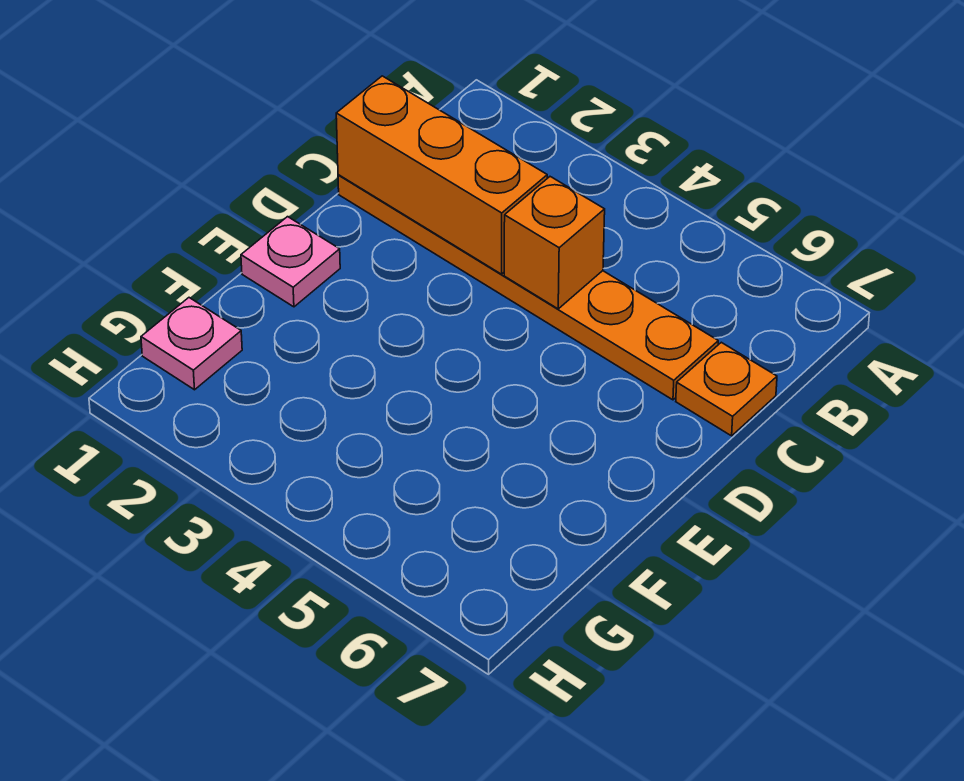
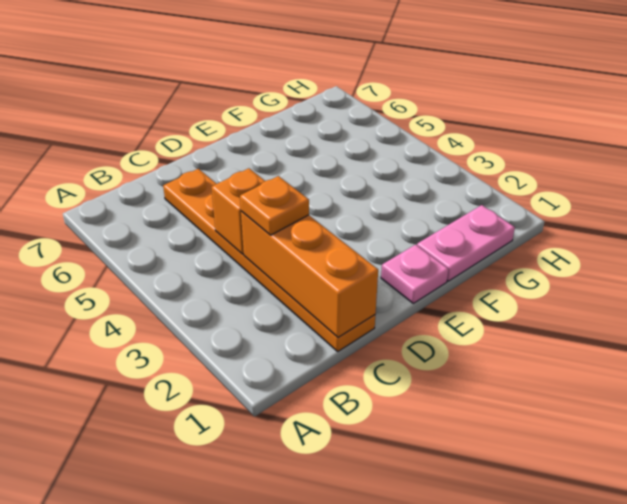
orange 1x1 plate [676,342,777,436] -> orange 1x1 plate moved to [240,176,309,235]
pink 1x1 plate [141,298,242,390] -> pink 1x2 plate [417,205,515,281]

